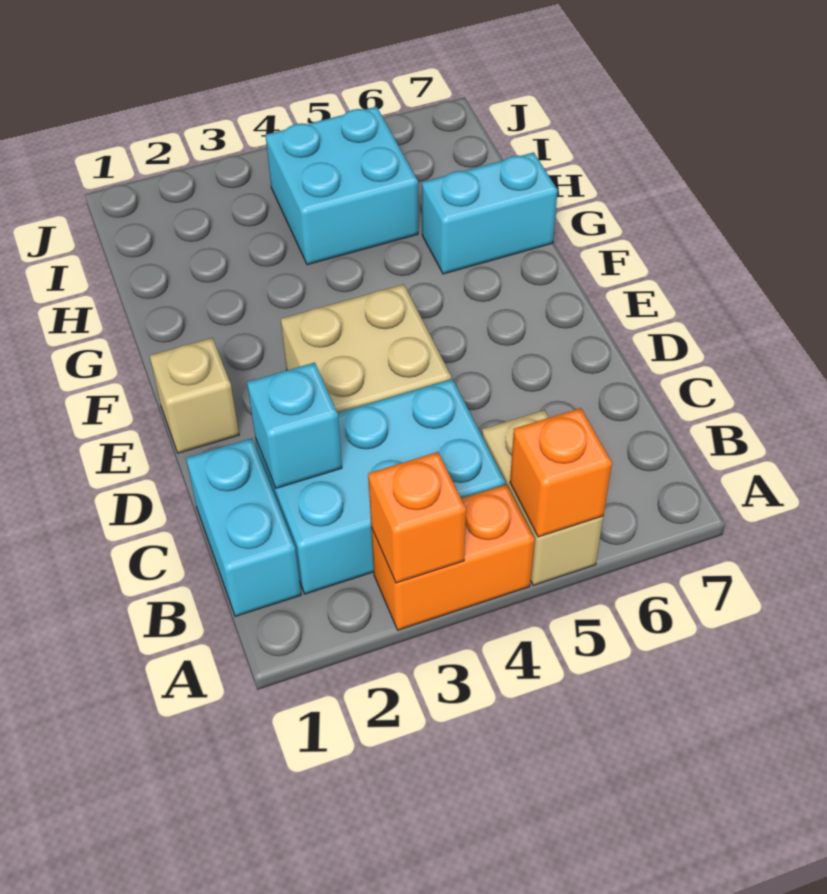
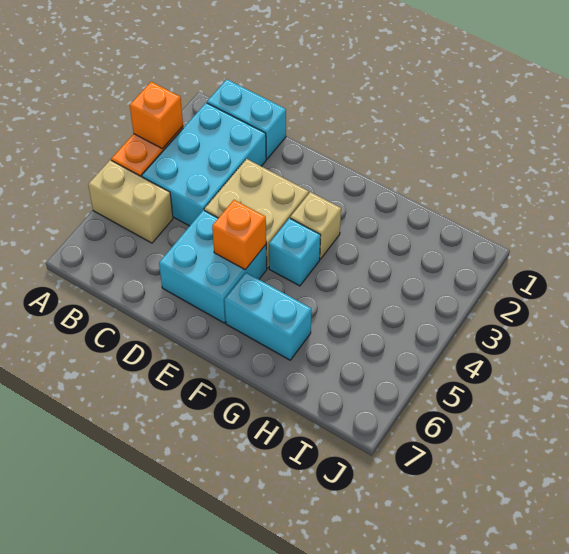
orange 1x1 brick [510,408,612,537] -> orange 1x1 brick moved to [212,200,266,270]
cyan 1x1 brick [247,363,342,488] -> cyan 1x1 brick moved to [269,218,321,286]
tan 1x1 brick [150,338,239,453] -> tan 1x1 brick moved to [290,192,341,259]
cyan 1x2 brick [422,152,558,274] -> cyan 1x2 brick turned to [224,273,311,360]
cyan 2x2 brick [266,107,418,265] -> cyan 2x2 brick moved to [159,210,267,323]

